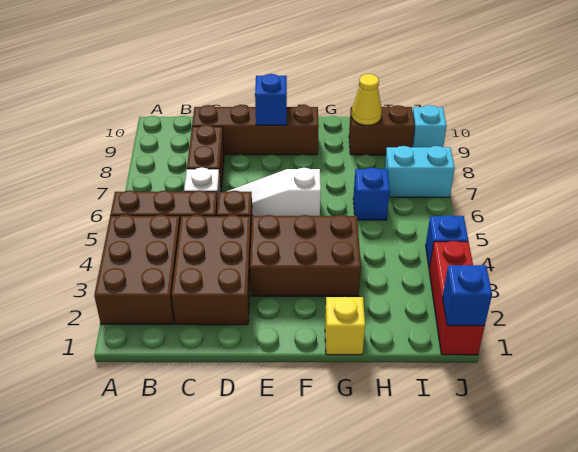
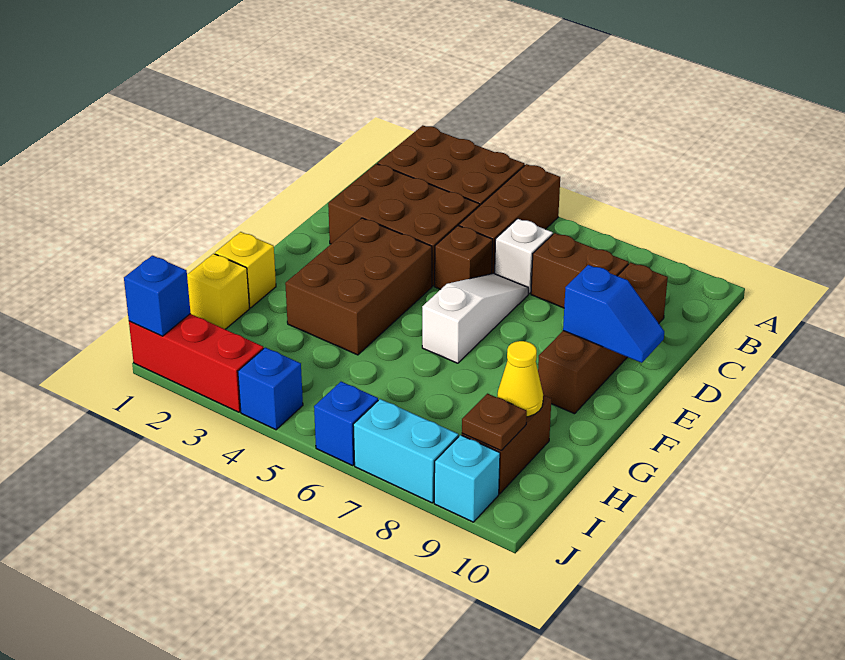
none -> yellow 1x1 brick [187,254,250,329]
blue 1x1 brick [353,168,390,220] -> blue 1x1 brick moved to [314,382,378,465]
cyan 1x2 brick [385,146,455,197] -> cyan 1x2 brick turned to [353,399,459,503]
none -> brown 1x1 plate [462,394,527,451]

